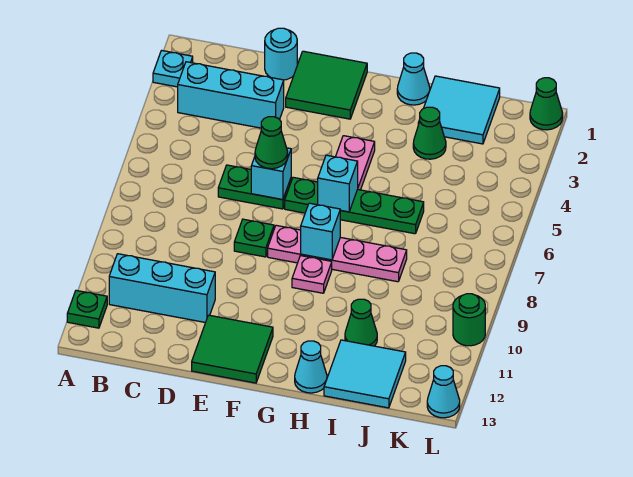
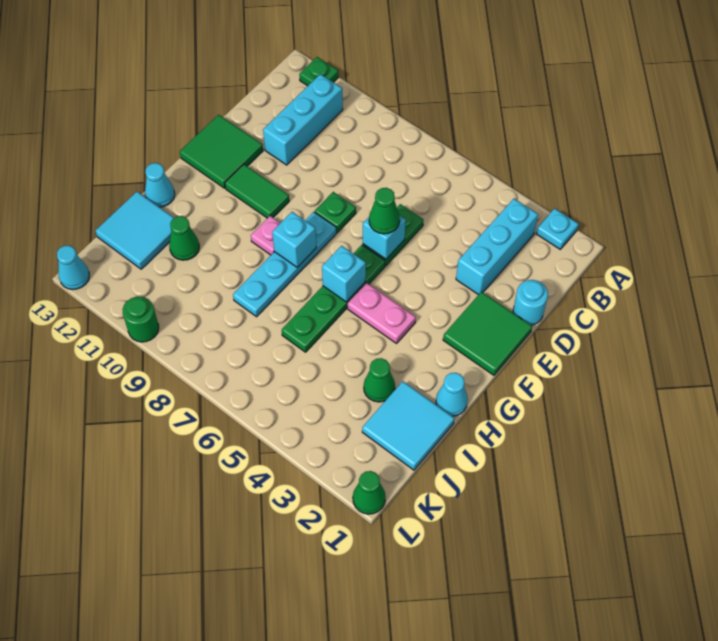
pink 1x4 plate [268,225,407,282] -> cyan 1x4 plate [233,212,337,317]
none -> green 1x2 tile [225,164,289,218]

